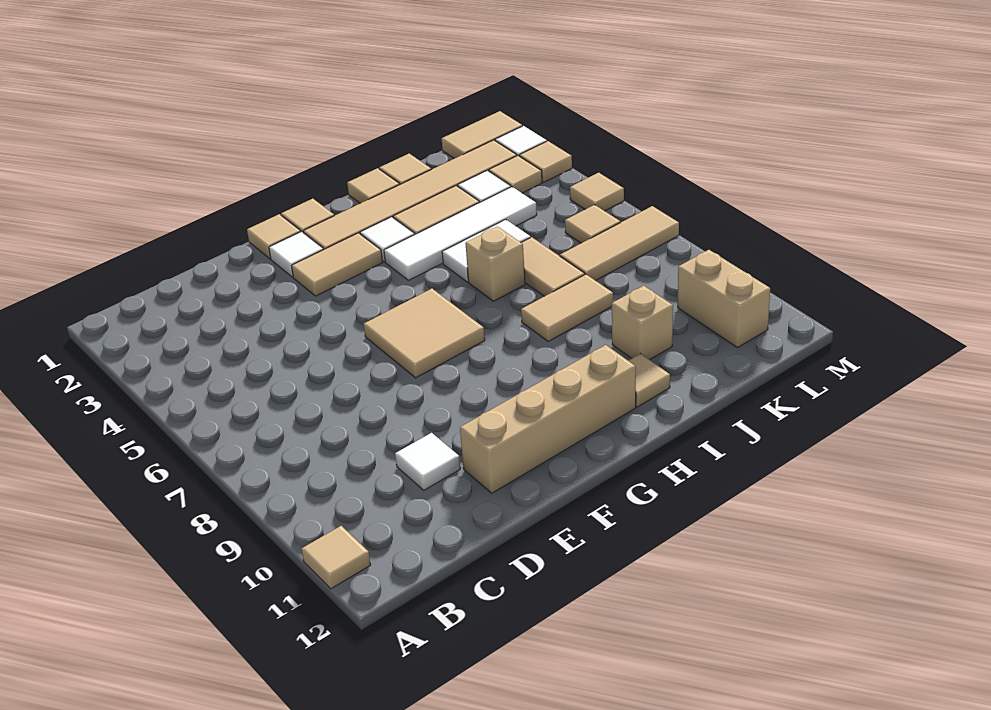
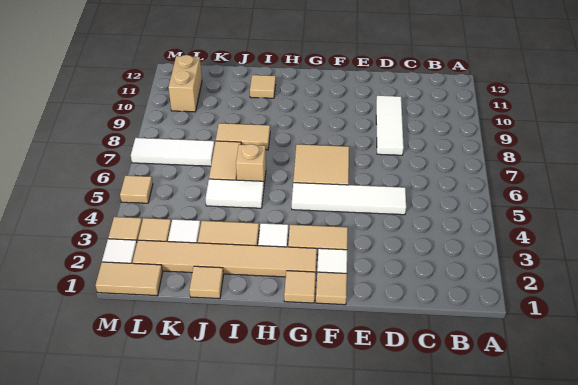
tan 1x1 tile [302,526,371,589] -> none
white 1x1 tile [395,433,460,490] -> white 1x3 tile [376,96,404,155]
tan 1x4 brick [460,345,636,493] -> none
white 1x4 tile [384,187,537,280] -> white 1x4 tile moved to [292,183,406,215]
tan 1x1 tile [347,168,400,203] -> none
tan 1x1 brick [612,286,673,360] -> none
tan 1x3 tile [560,206,679,281] -> white 1x3 tile [131,138,215,166]
tan 1x1 tile [565,205,620,243] -> none

